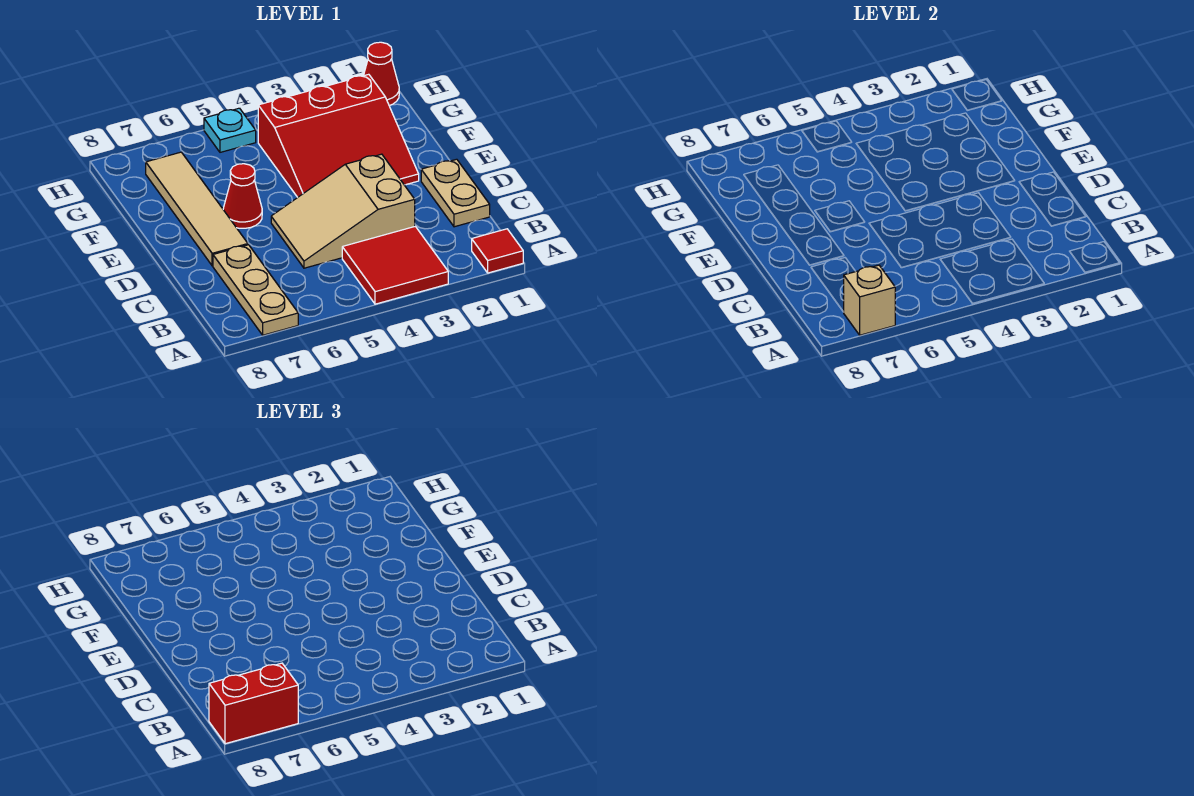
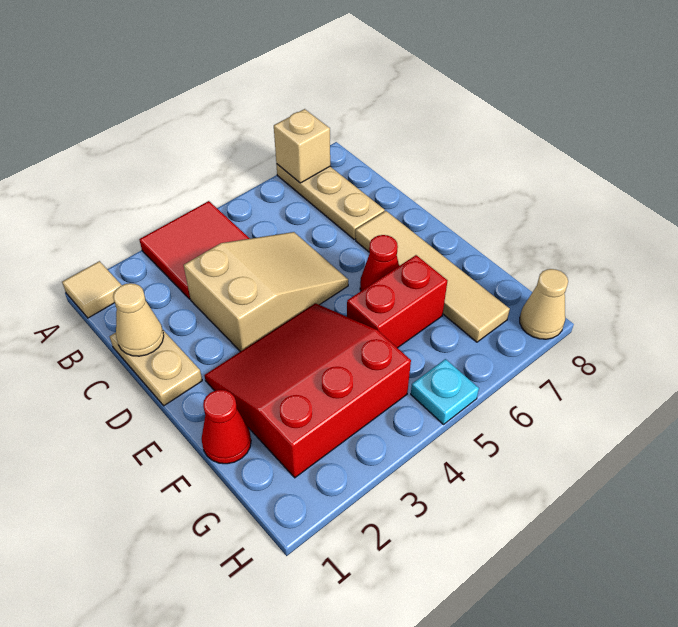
red 1x1 tile [472,229,523,273] -> tan 1x1 tile [62,261,122,318]
red 1x2 brick [209,663,298,744] -> red 1x2 brick moved to [347,255,447,348]
none -> tan 1x1 cone [113,283,164,356]
red 1x1 cone [364,42,399,106] -> red 1x1 cone moved to [201,390,251,464]
none -> tan 1x1 cone [520,269,568,339]

